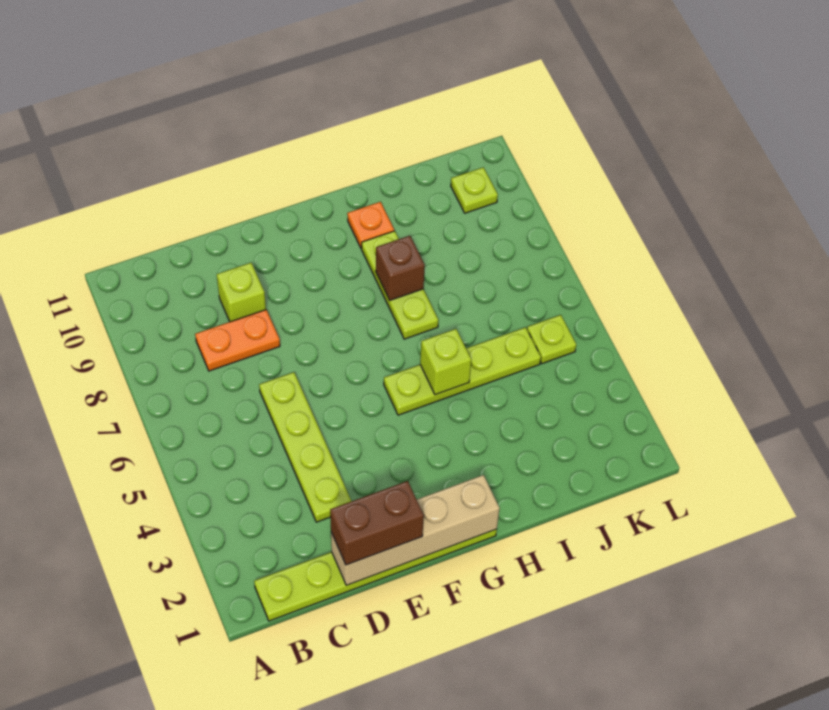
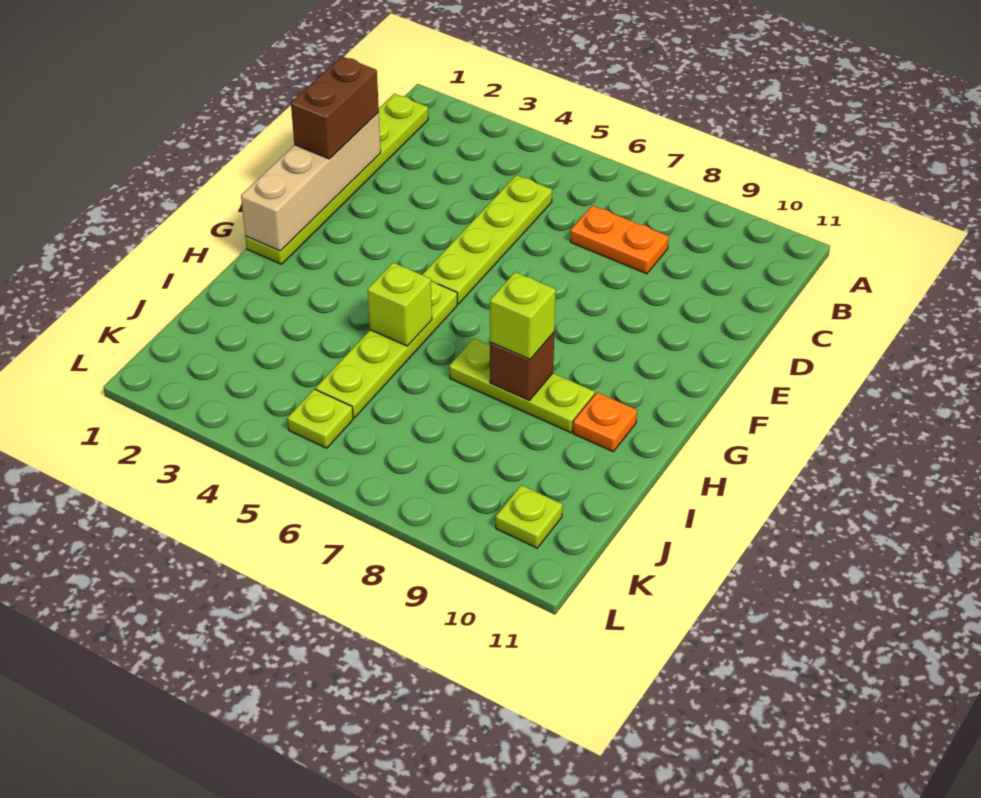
orange 1x2 plate [195,310,280,371] -> orange 1x2 plate turned to [570,205,669,274]
lime 1x4 plate [259,372,351,522] -> lime 1x4 plate turned to [422,175,552,304]
lime 1x1 brick [217,263,266,322] -> lime 1x1 brick moved to [490,272,556,359]

